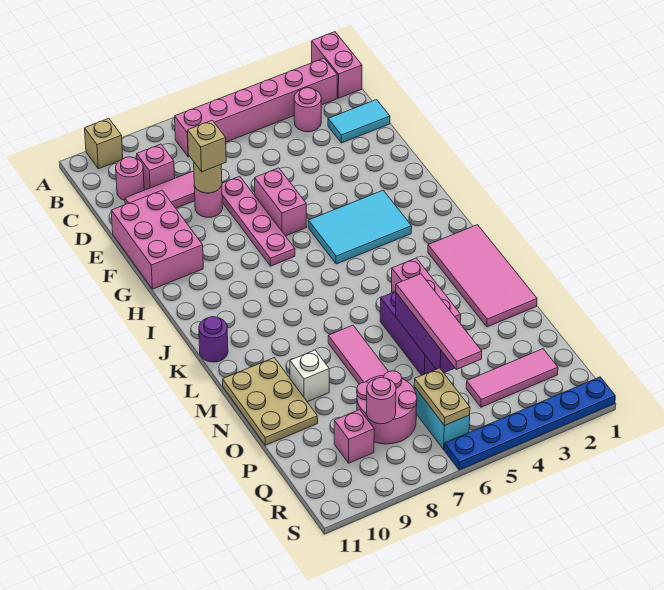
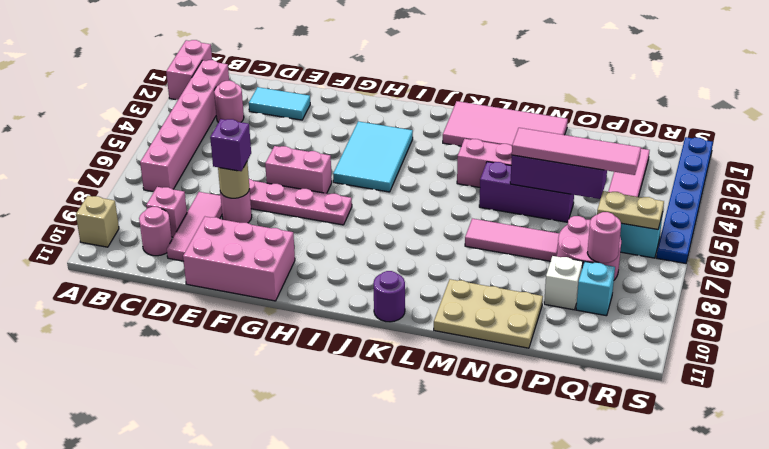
pink 1x2 brick [312,32,362,98] -> pink 1x2 brick turned to [166,40,212,100]
cyan 1x2 tile [328,100,390,143] -> cyan 1x2 tile turned to [249,87,310,120]
tan 1x1 brick [188,120,226,172] -> purple 1x1 brick [210,119,251,171]
white 1x1 brick [290,350,329,402] -> white 1x1 brick moved to [544,256,583,310]
pink 1x1 brick [334,410,374,463] -> cyan 1x1 brick [576,262,615,316]

